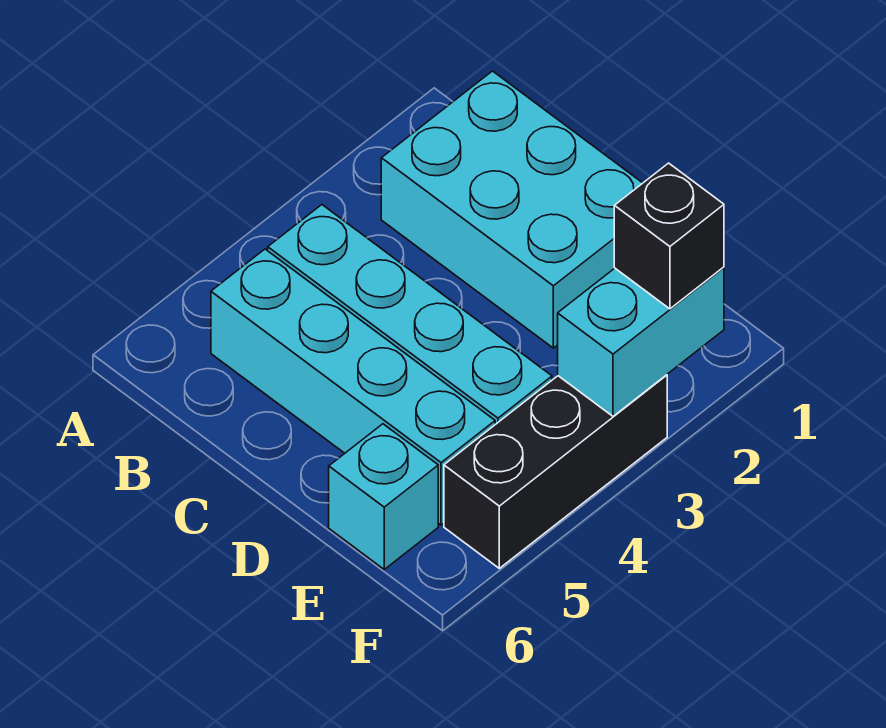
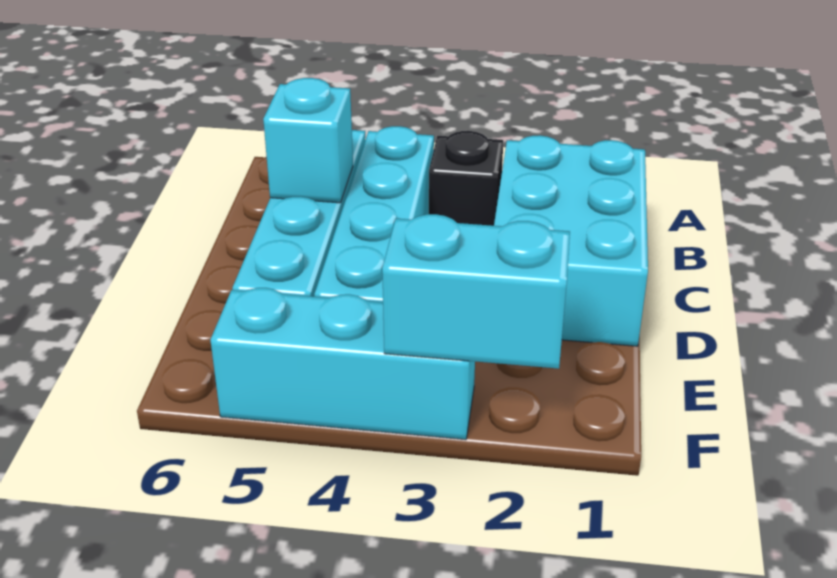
cyan 1x1 brick [329,424,438,569] -> cyan 1x1 brick moved to [263,78,353,203]
black 1x1 brick [614,163,724,309] -> black 1x1 brick moved to [429,131,503,226]
black 1x3 brick [444,375,667,568] -> cyan 1x3 brick [210,288,475,440]

